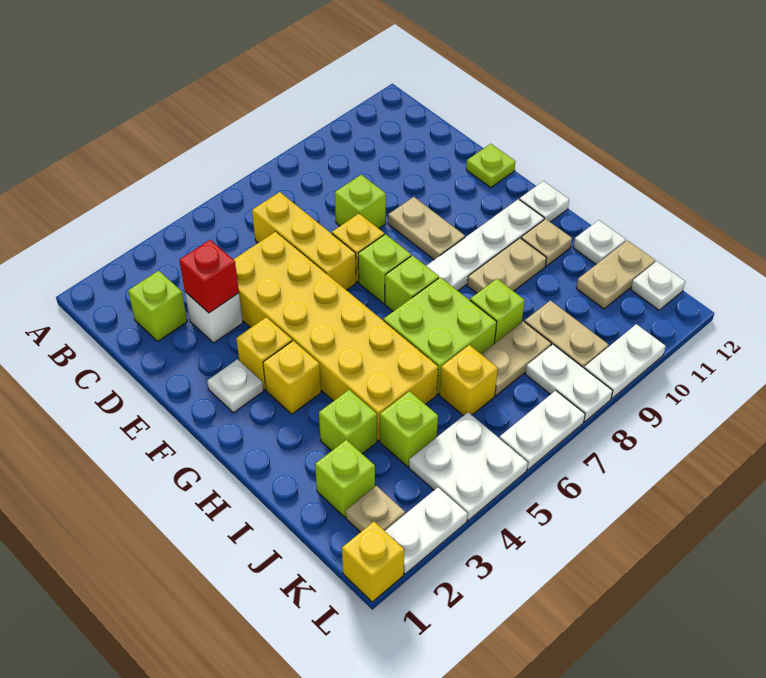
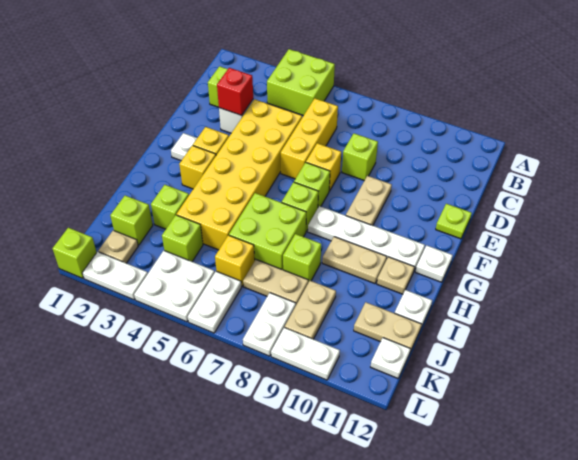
none -> lime 2x2 brick [267,49,335,116]
yellow 1x1 brick [342,522,404,602] -> lime 1x1 brick [53,228,97,278]
white 1x2 plate [500,390,585,470] -> white 1x2 plate turned to [188,271,242,333]

